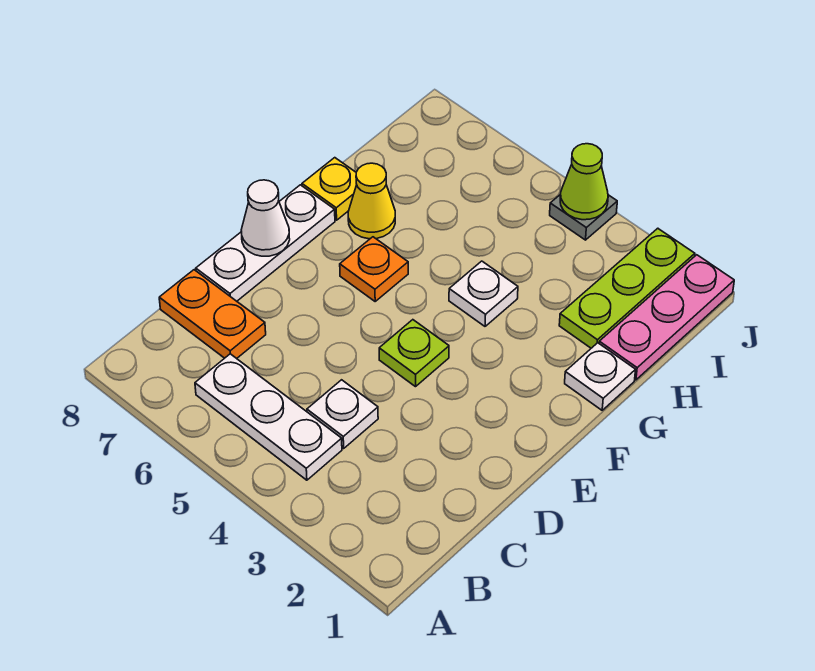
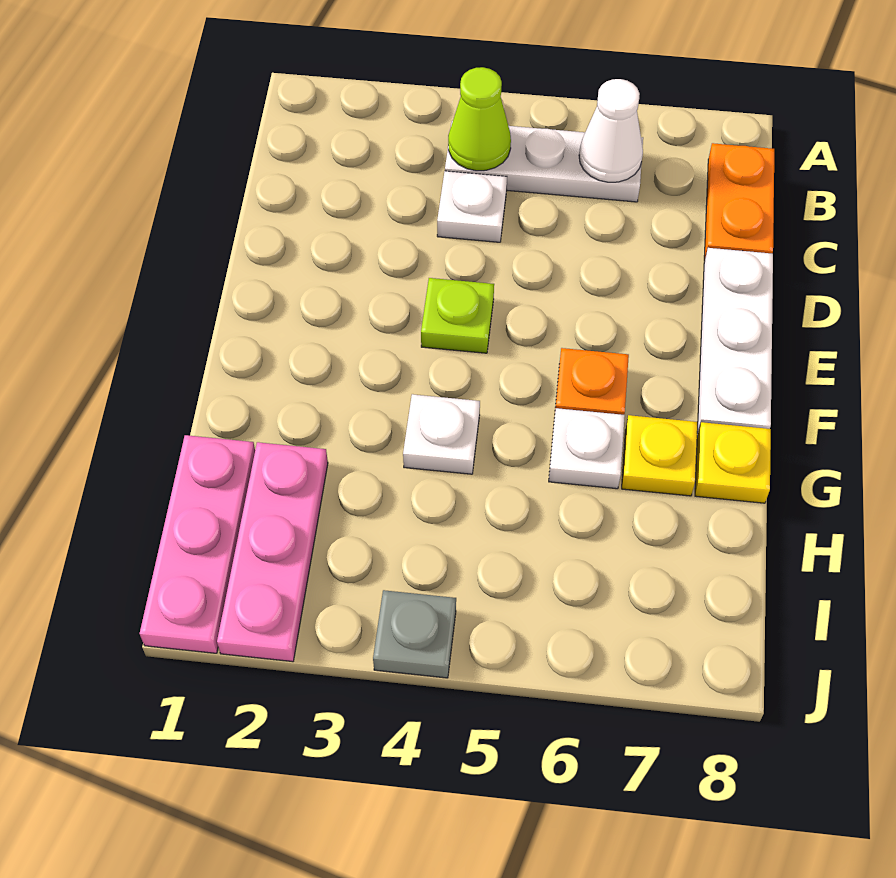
orange 1x2 plate [159,270,266,358] -> orange 1x2 plate turned to [704,143,774,261]
white 1x1 cone [241,180,290,256] -> white 1x1 cone moved to [579,79,643,182]
white 1x1 plate [565,343,636,410] -> white 1x1 plate moved to [549,408,625,489]
yellow 1x1 cone [348,163,395,239] -> yellow 1x1 plate [622,415,698,496]
lime 1x3 plate [559,228,695,348] -> pink 1x3 plate [217,442,328,662]
lime 1x1 cone [560,144,608,220] -> lime 1x1 cone moved to [448,67,511,171]

